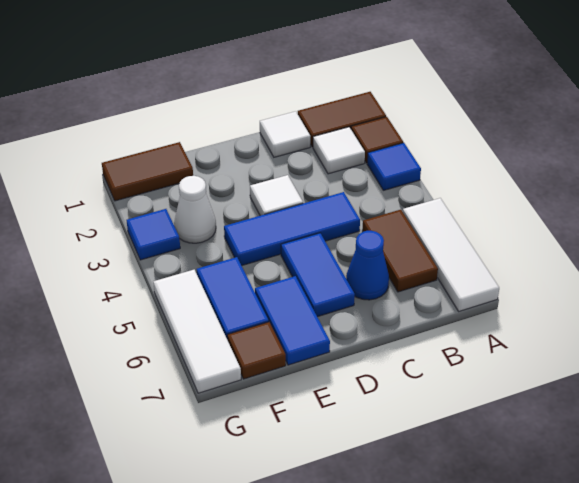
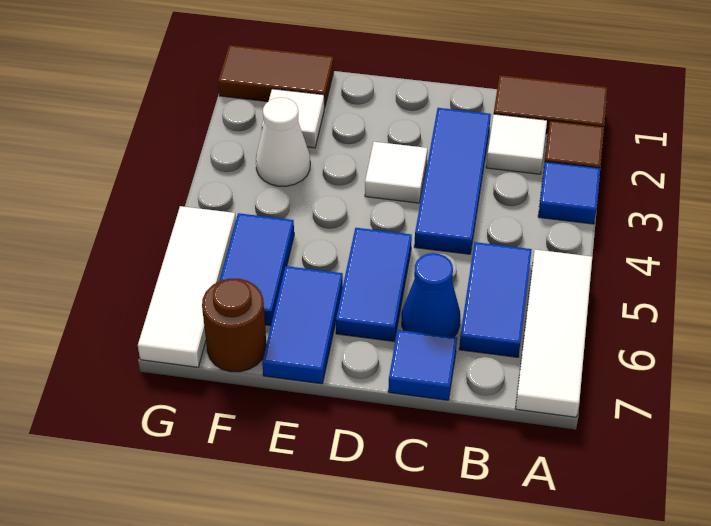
brown 1x2 tile [362,210,438,292] -> blue 1x2 tile [459,242,532,357]
white 1x1 tile [260,111,311,157] -> white 1x1 tile moved to [262,89,324,148]
blue 1x3 tile [224,192,360,266] -> blue 1x3 tile turned to [414,108,491,254]
brown 1x1 tile [227,322,286,379] -> brown 1x1 round brick [202,279,266,372]
blue 1x1 tile [127,209,180,260] -> blue 1x1 tile moved to [388,330,457,400]

